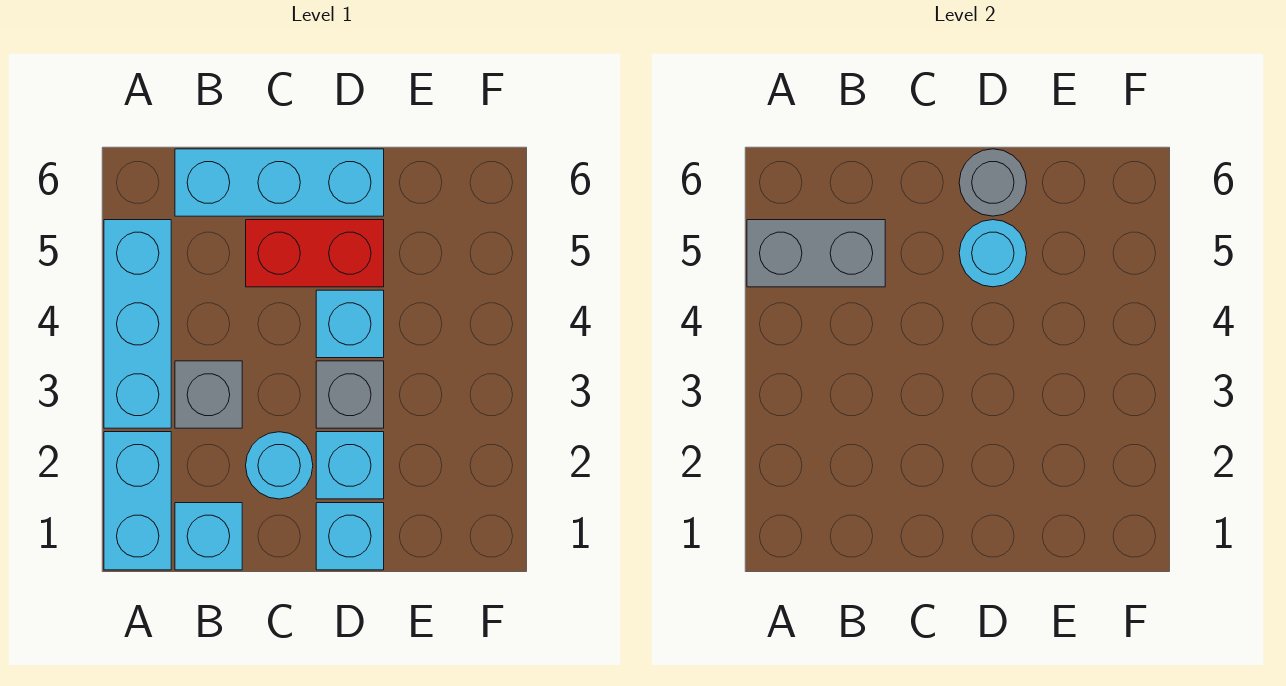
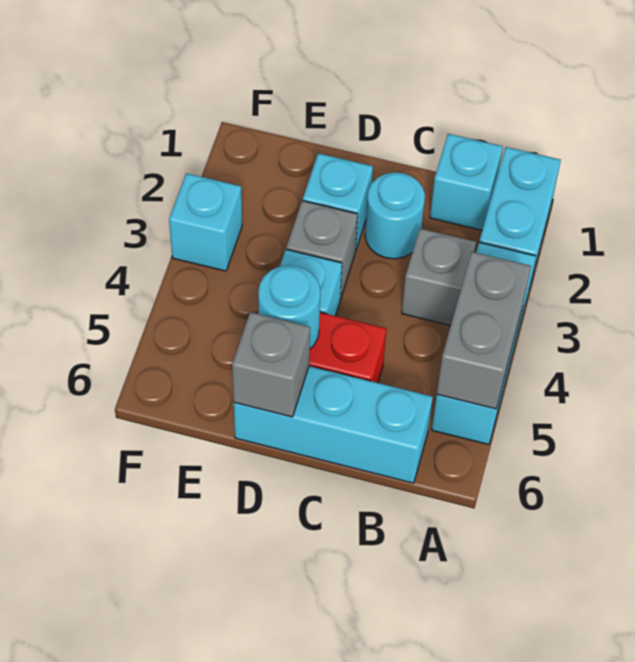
grey 1x2 brick [747,220,885,287] -> grey 1x2 brick turned to [437,252,531,409]
cyan 1x1 brick [316,503,384,570] -> cyan 1x1 brick moved to [169,173,242,271]
grey 1x1 round brick [959,149,1027,216] -> grey 1x1 brick [232,312,310,417]

